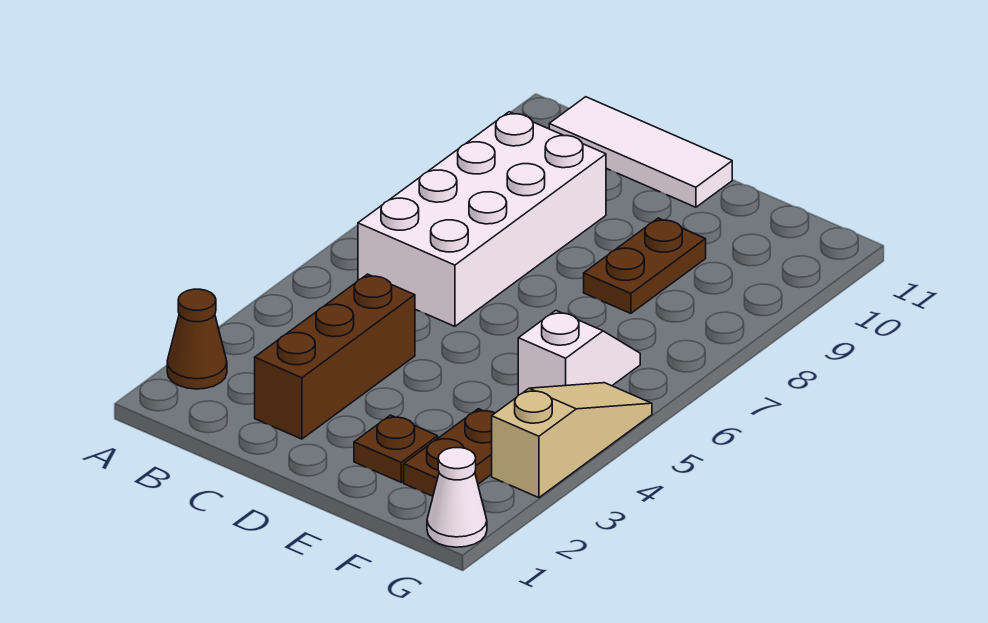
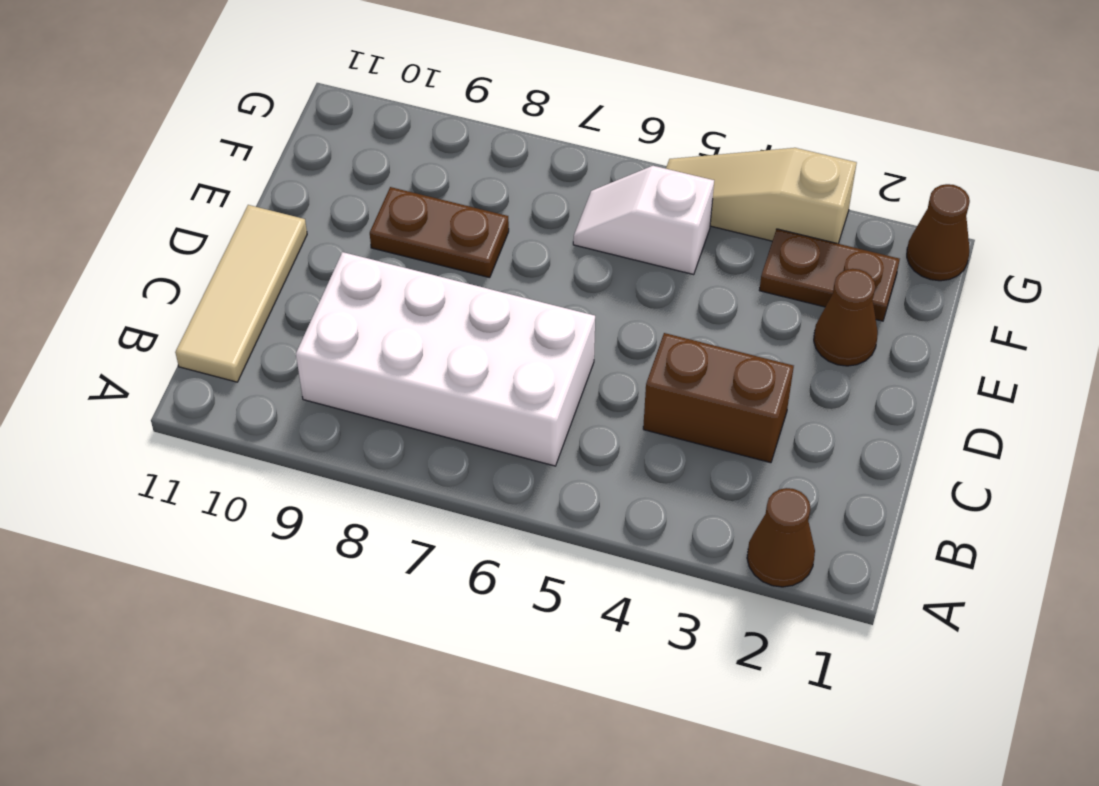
white 1x3 tile [549,97,732,207] -> tan 1x3 tile [175,205,307,382]
brown 1x3 brick [255,274,415,439] -> brown 1x2 brick [643,333,794,463]
brown 1x1 plate [354,415,438,482] -> brown 1x1 cone [814,269,878,366]
white 1x1 cone [427,448,487,547] -> brown 1x1 cone [907,184,970,281]

